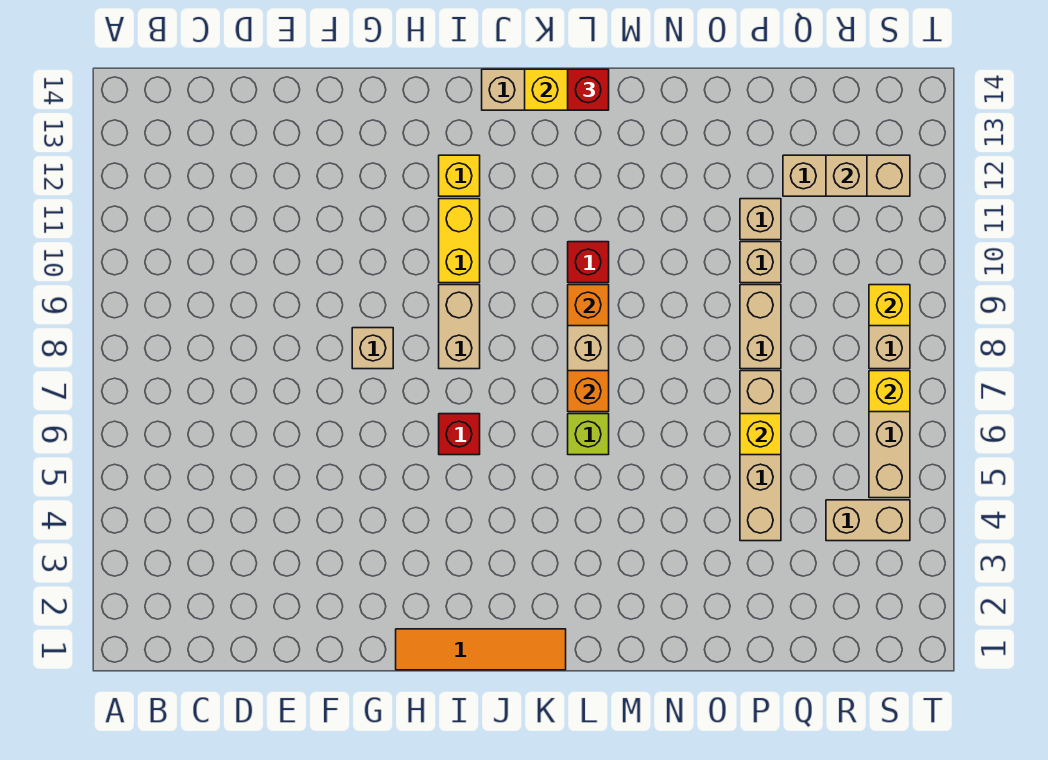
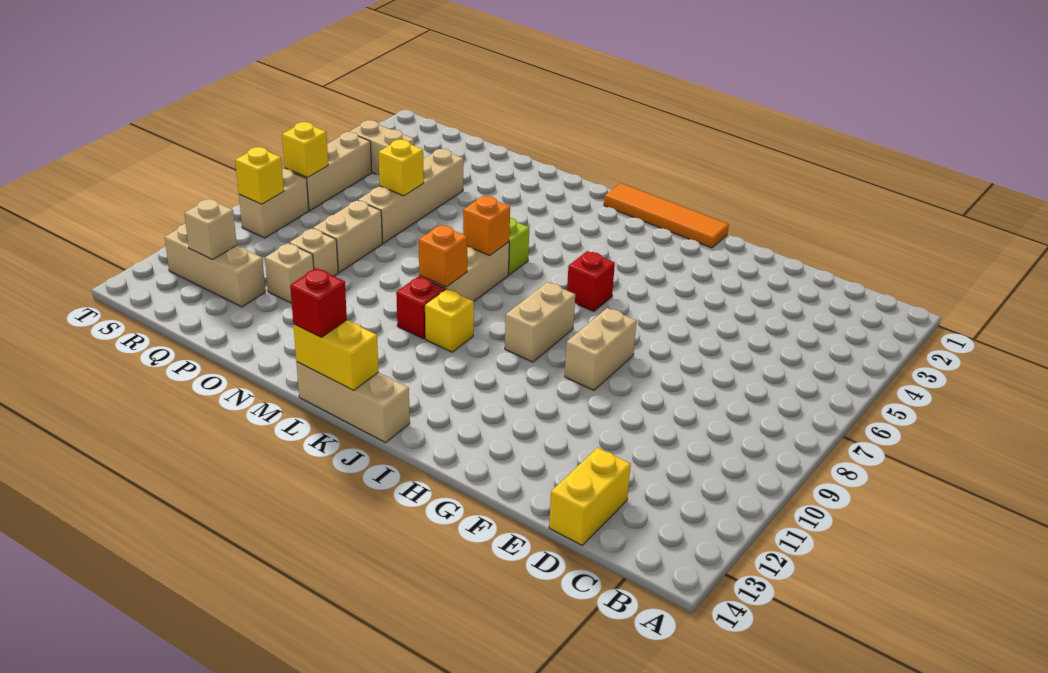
tan 1x1 brick [352,328,393,369] -> tan 1x2 brick [565,308,637,390]
yellow 1x2 brick [439,199,480,283] -> yellow 1x2 brick moved to [549,448,631,545]
yellow 1x1 brick [439,155,480,196] -> yellow 1x1 brick moved to [425,289,474,352]

